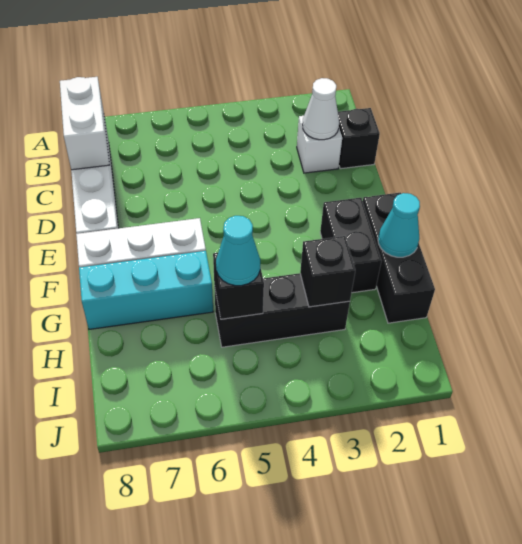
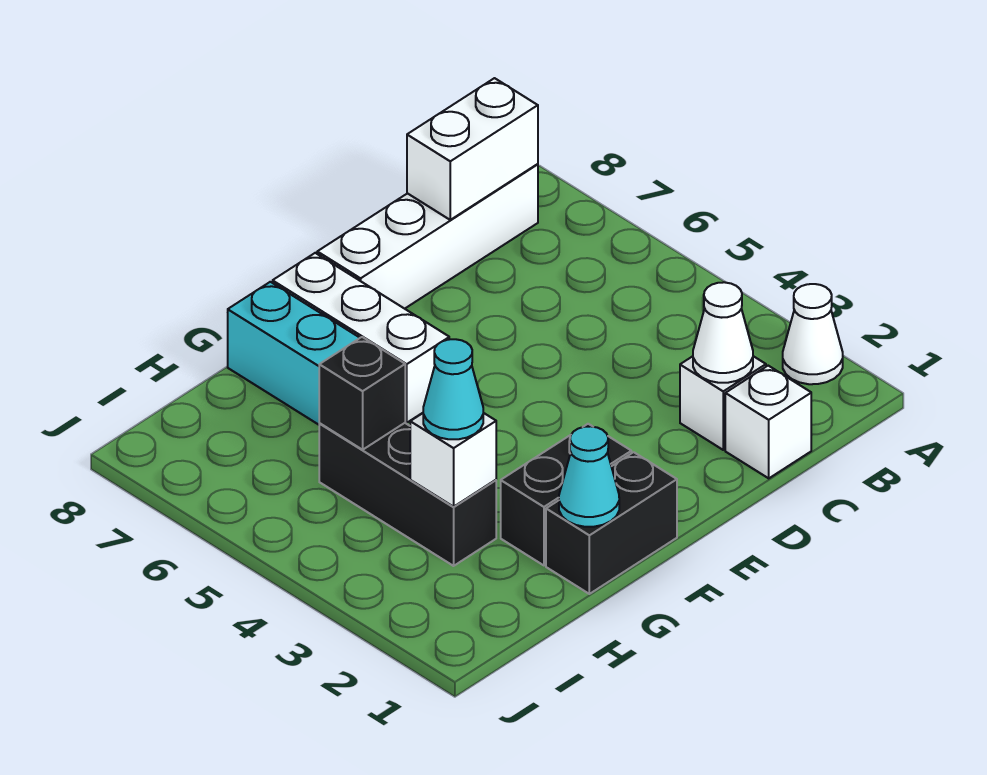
none -> white 1x1 cone [783,284,843,384]
black 1x1 brick [338,108,380,169] -> white 1x1 brick [725,366,811,478]
black 1x3 brick [363,193,435,323] -> black 1x2 brick [546,452,677,594]
black 1x1 brick [300,236,355,307] -> white 1x1 brick [410,413,496,507]
cyan 1x1 cone [216,216,260,286] -> cyan 1x1 cone moved to [423,339,483,439]

